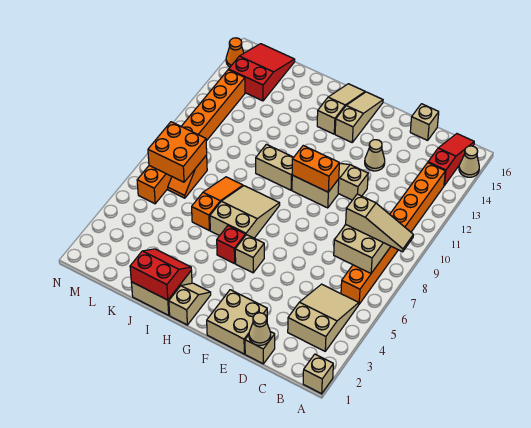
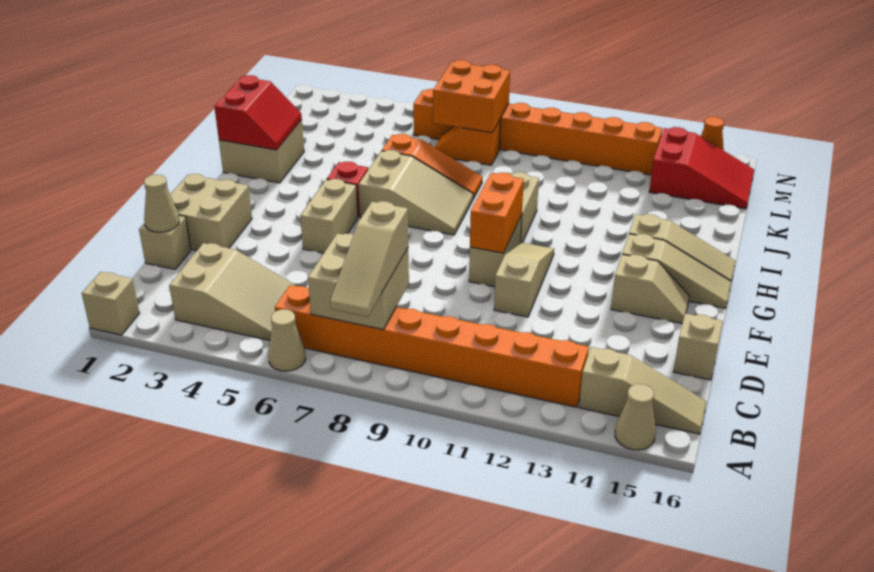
red 1x3 slope [428,134,474,185] -> tan 1x3 slope [579,347,707,434]
tan 1x1 cone [365,140,385,171] -> tan 1x1 cone moved to [268,309,306,371]
tan 1x1 brick [235,235,264,273] -> tan 1x2 brick [300,179,358,253]
tan 1x2 slope [169,283,211,325] -> tan 1x2 slope moved to [611,254,690,323]

